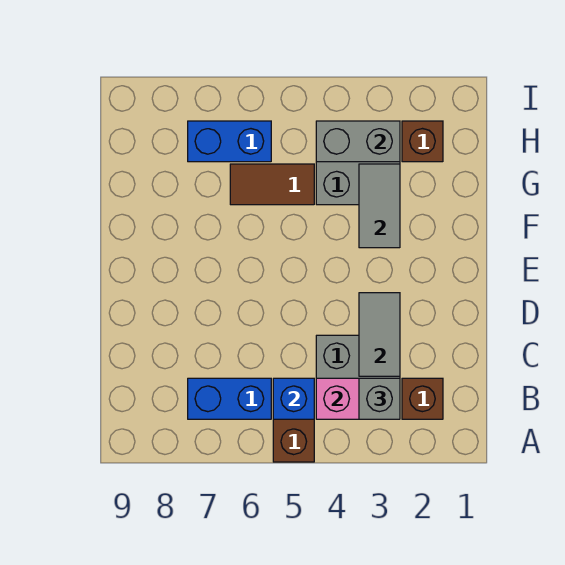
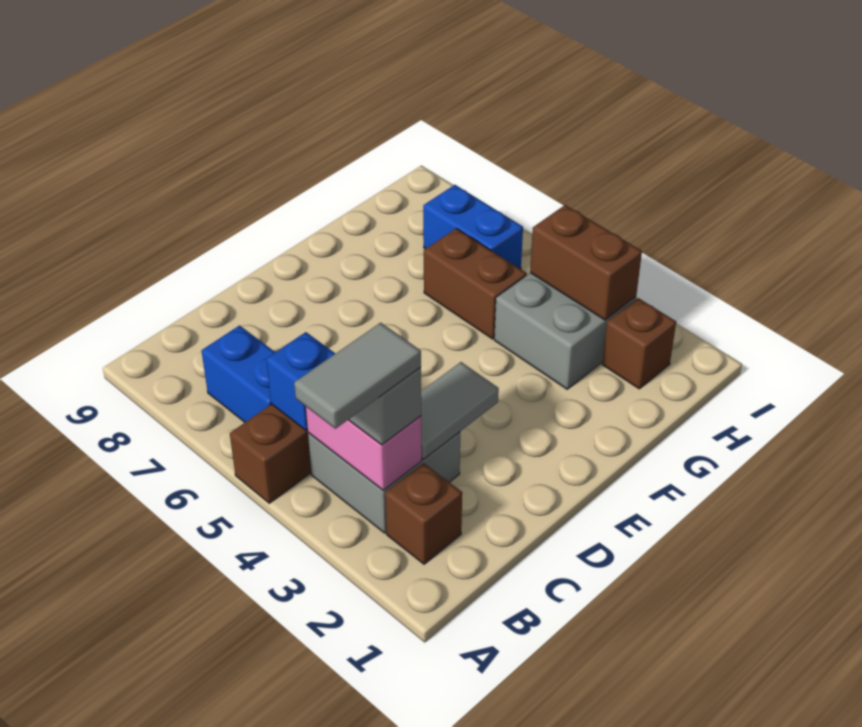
grey 1x2 tile [359,164,400,248] -> grey 1x2 tile moved to [294,323,421,429]
brown 1x2 tile [230,164,314,205] -> brown 1x2 brick [424,228,527,339]
grey 1x2 brick [316,121,400,162] -> brown 1x2 brick [530,205,642,320]

